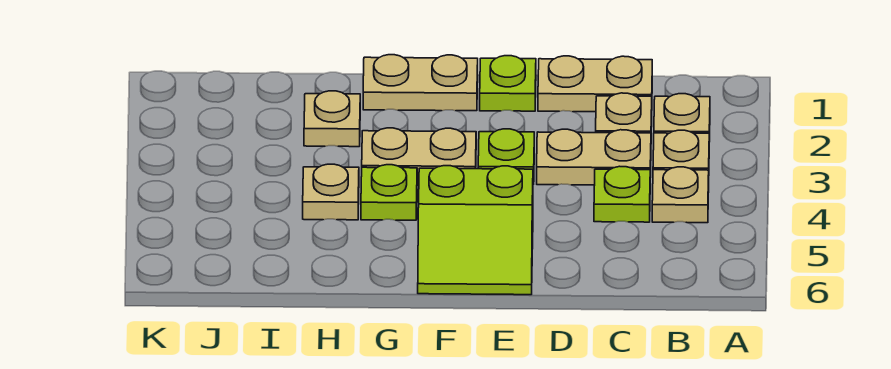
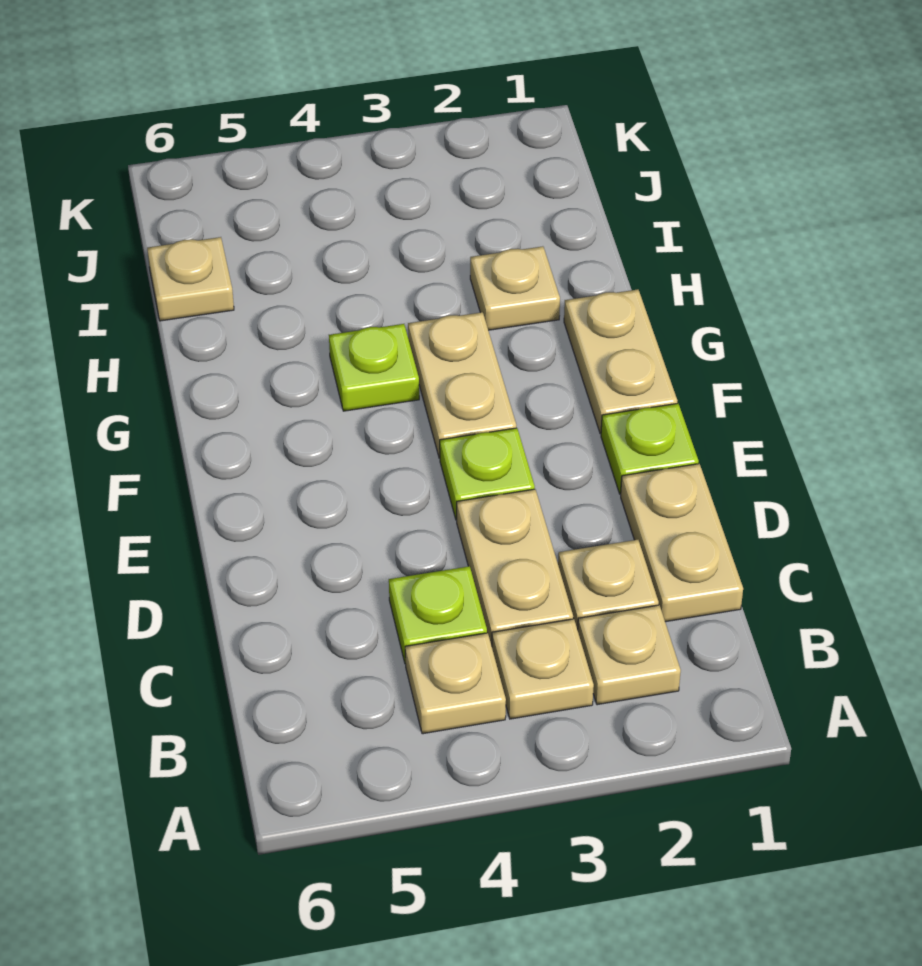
lime 2x2 slope [418,166,533,295] -> none
tan 1x1 plate [303,164,359,220] -> tan 1x1 plate moved to [147,237,234,321]

